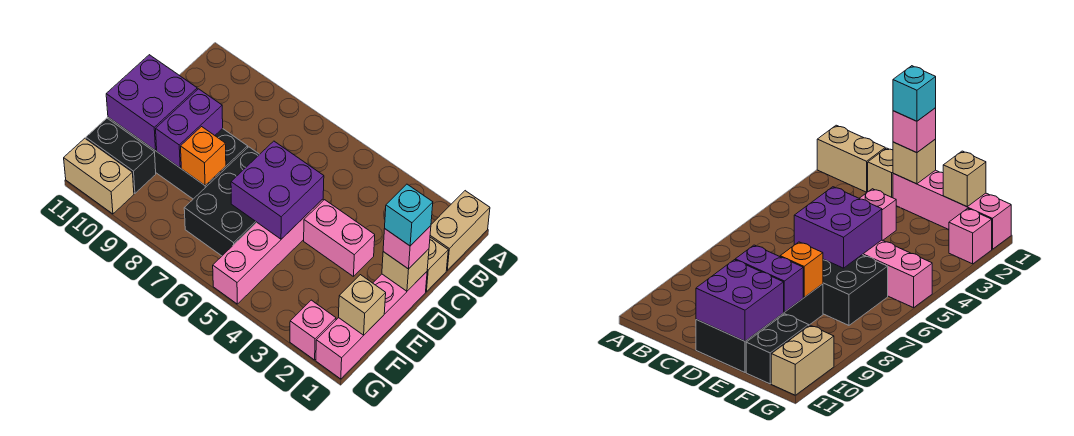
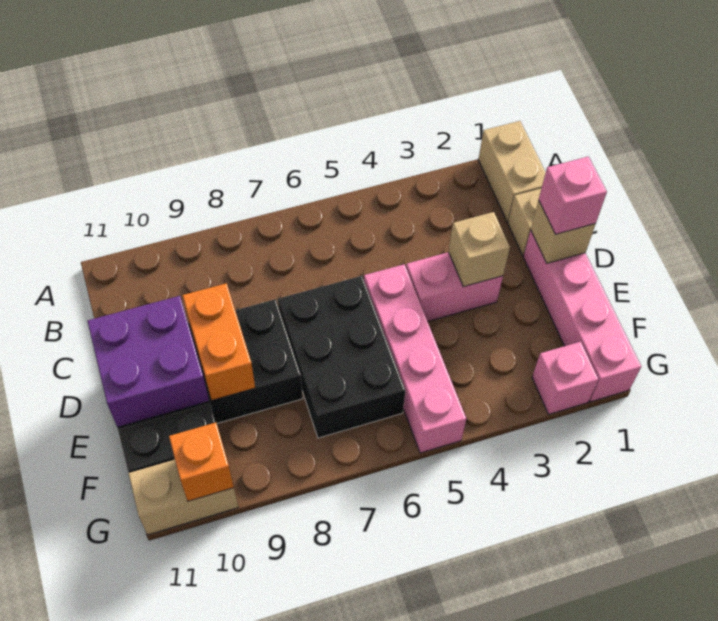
cyan 1x1 brick [385,184,433,246] -> none
purple 2x2 brick [231,141,324,239] -> none
purple 1x2 brick [156,89,223,168] -> orange 1x2 brick [182,283,255,400]
orange 1x1 brick [181,127,226,185] -> orange 1x1 brick moved to [169,422,234,501]
tan 1x1 brick [339,275,386,335] -> tan 1x1 brick moved to [449,212,510,287]

